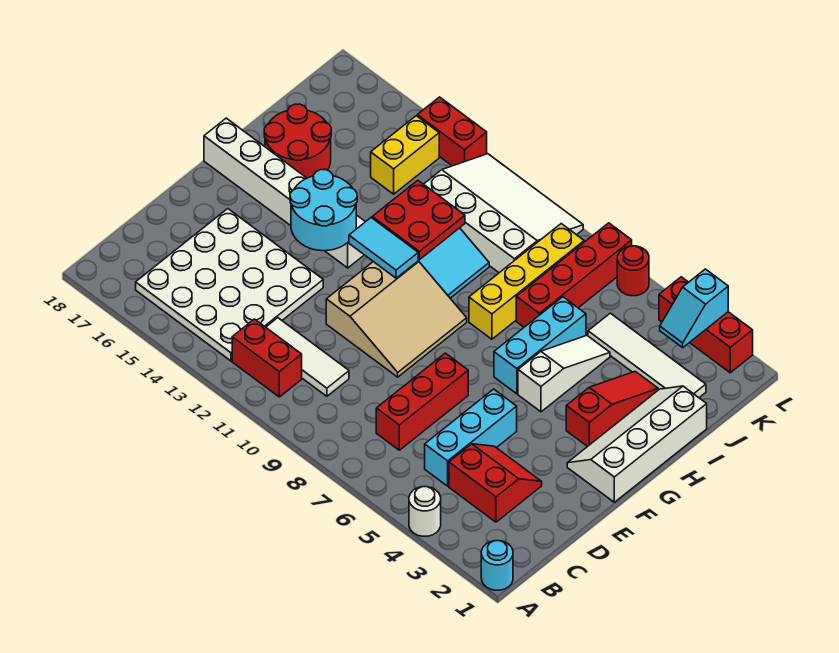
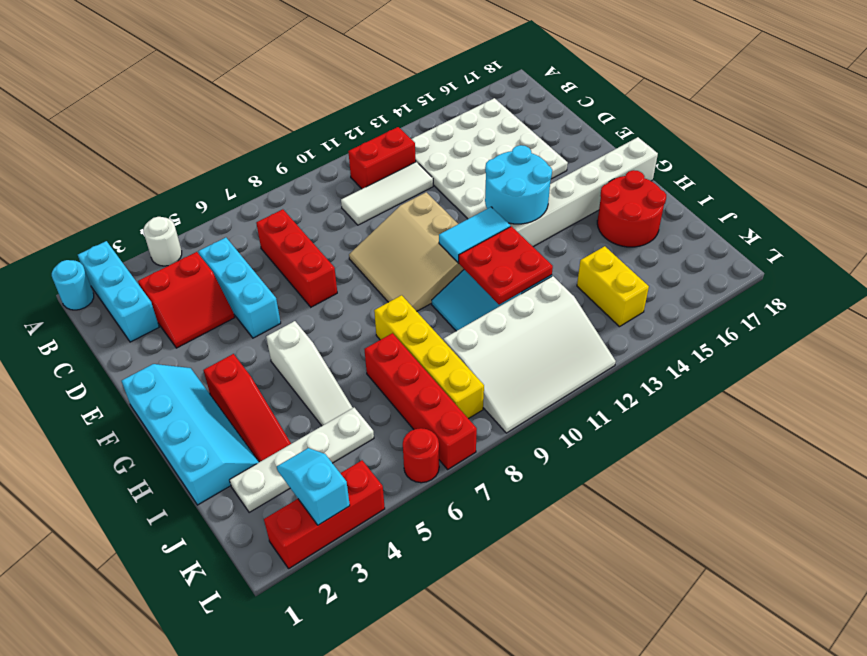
white 2x4 slope [567,386,707,502] -> cyan 2x4 slope [122,364,259,505]
cyan 1x3 brick [494,297,586,394] -> cyan 1x3 brick moved to [78,241,159,342]
white 1x4 tile [588,313,706,398] -> white 1x4 plate [230,408,374,513]
red 1x2 brick [417,97,487,166] -> none

